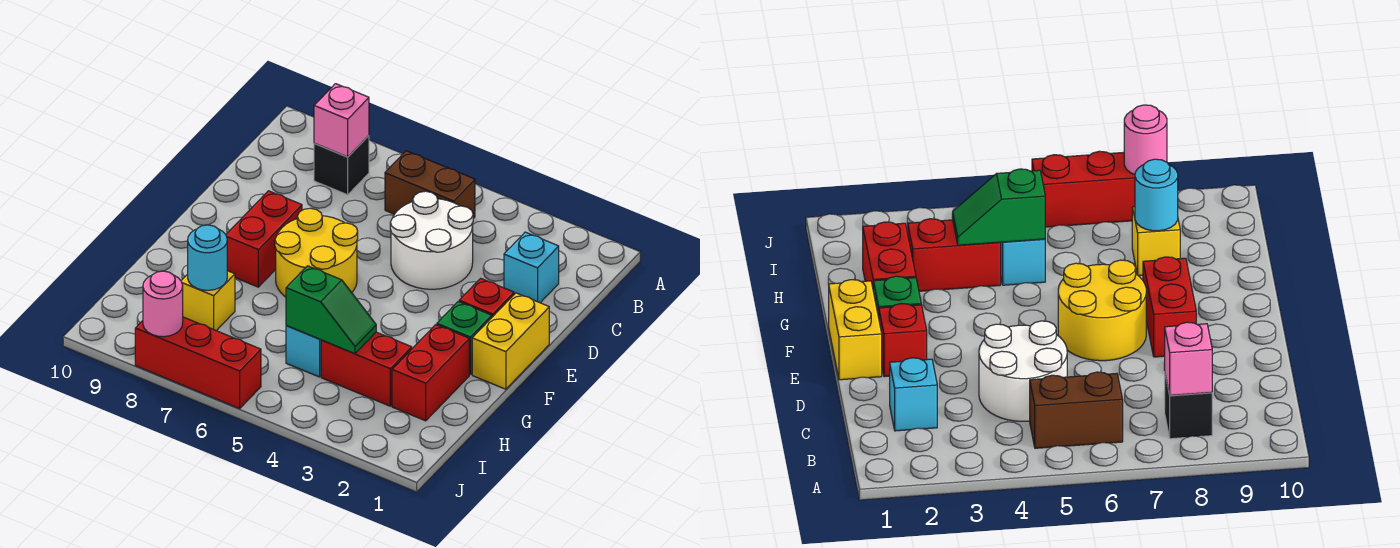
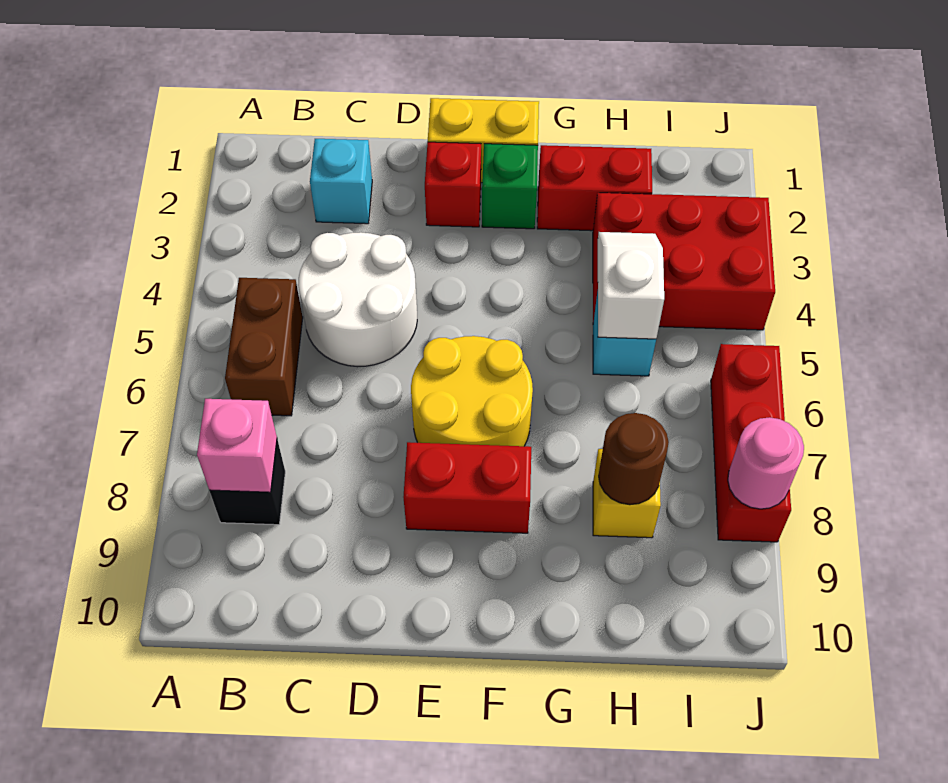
red 1x2 brick [321,332,412,406] -> red 2x3 brick [593,193,775,330]
green 1x2 slope [286,266,376,354] -> white 1x2 slope [598,232,664,339]
cyan 1x1 round brick [188,225,227,290] -> brown 1x1 round brick [598,413,669,505]

